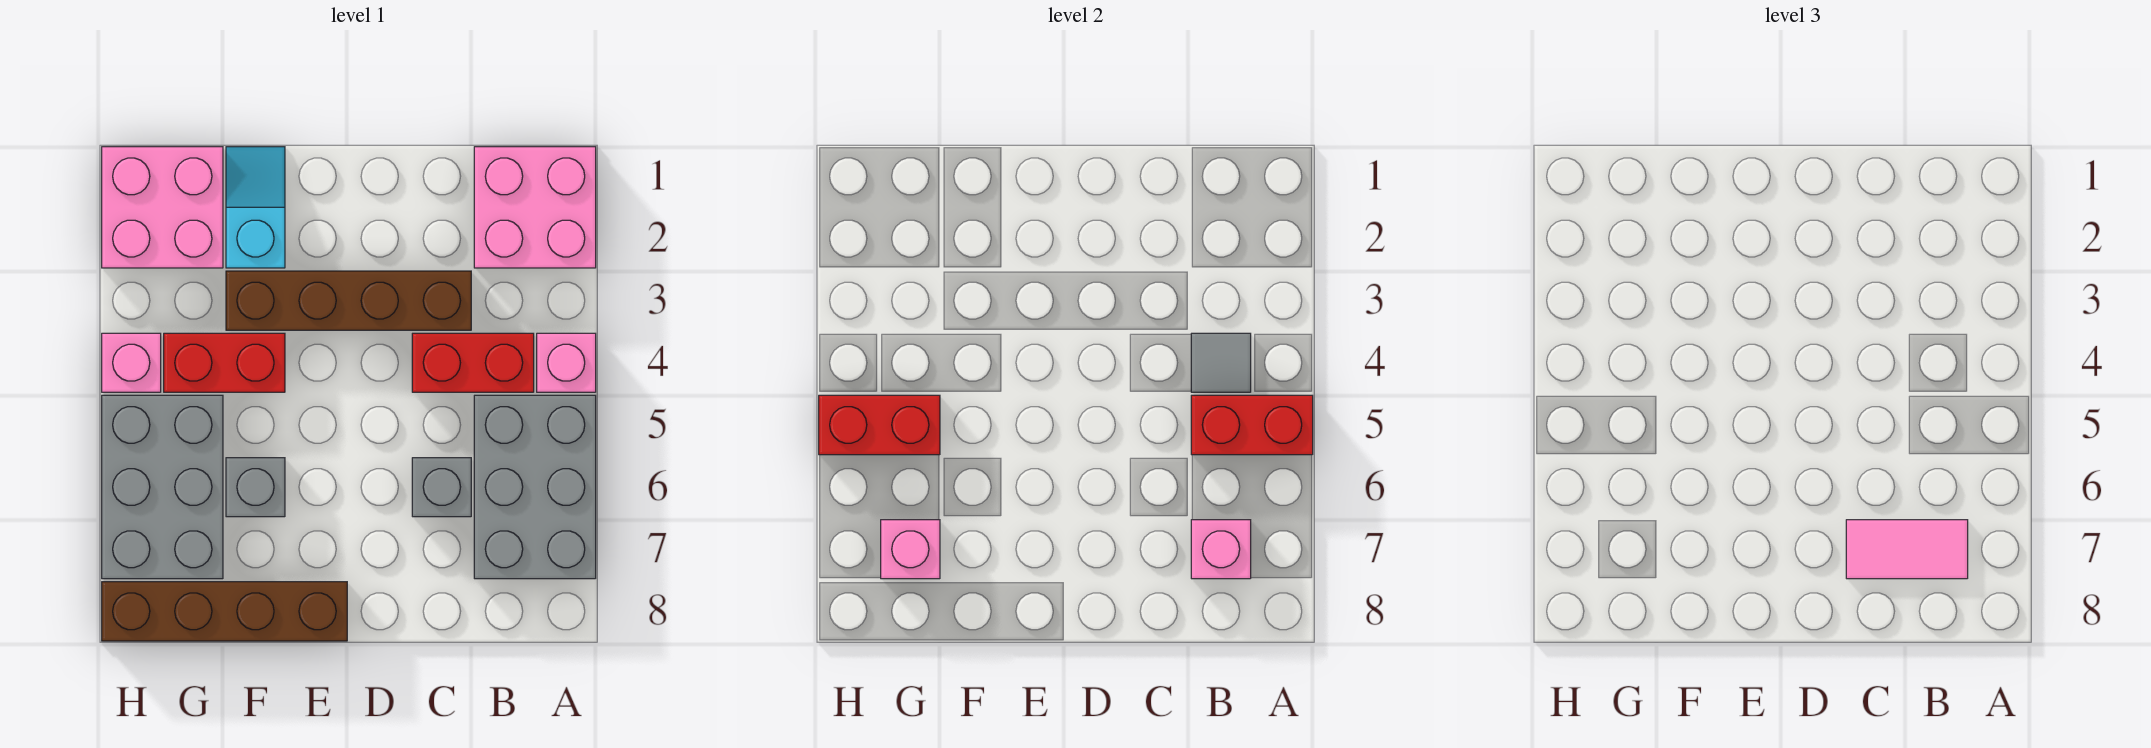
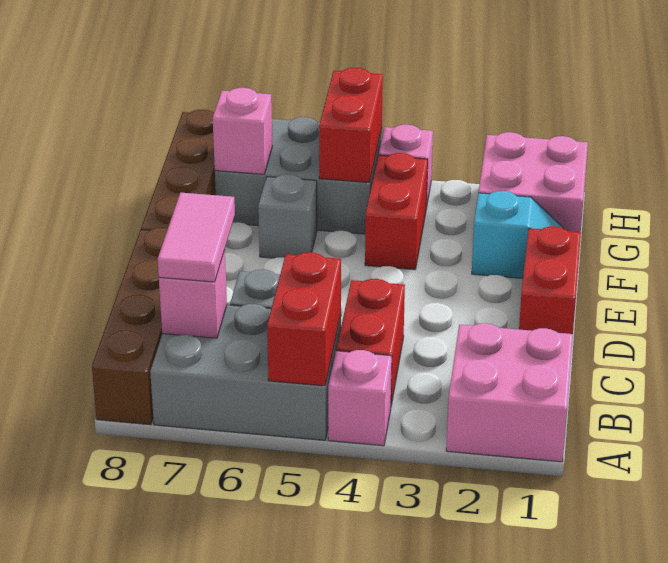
grey 1x1 tile [1191,333,1251,392] -> none
brown 1x4 brick [226,271,471,330] -> brown 1x4 brick moved to [92,228,168,425]
none -> red 1x2 brick [519,226,581,334]

